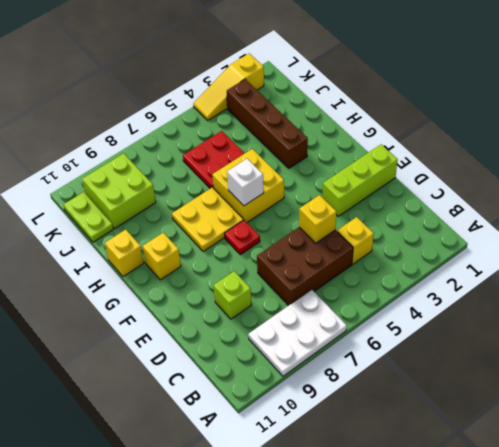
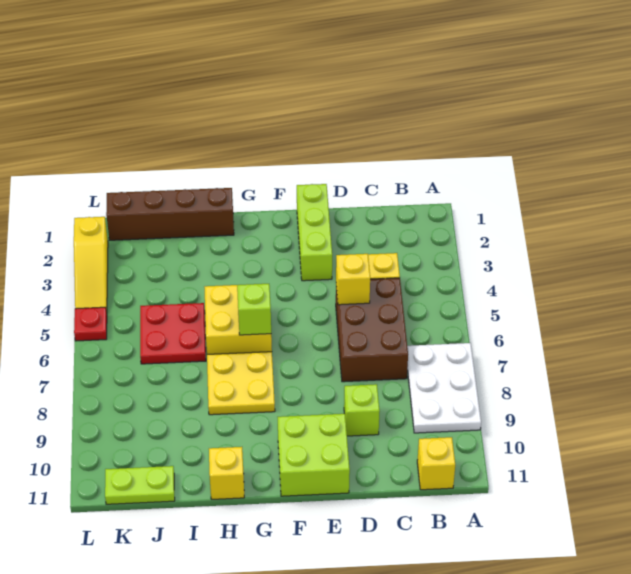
red 1x1 plate [224,220,260,255] -> red 1x1 plate moved to [74,307,107,341]
white 1x1 brick [227,159,264,206] -> lime 1x1 brick [237,284,271,335]
yellow 1x1 brick [143,233,181,280] -> yellow 1x1 brick moved to [417,437,455,490]
brown 1x4 brick [227,79,308,168] -> brown 1x4 brick moved to [106,188,234,240]
lime 2x2 brick [82,153,156,229] -> lime 2x2 brick moved to [278,414,350,496]

